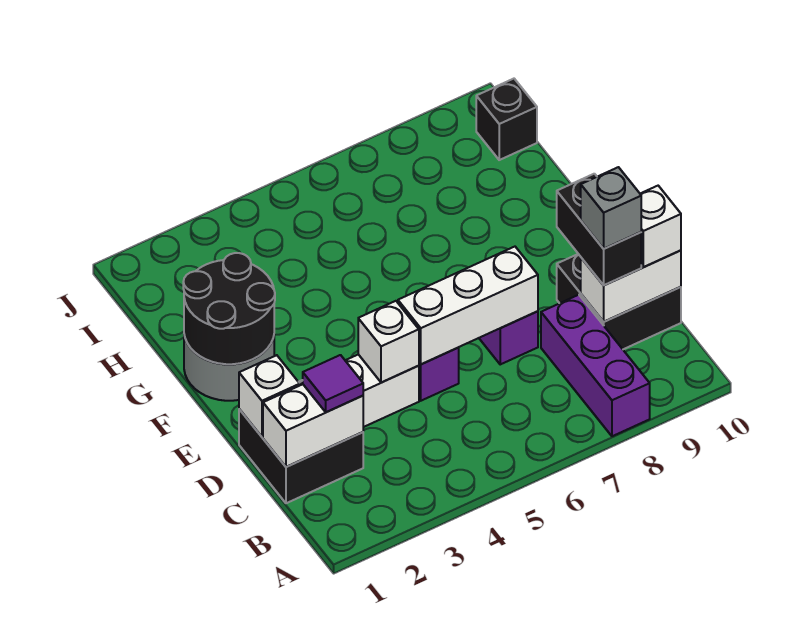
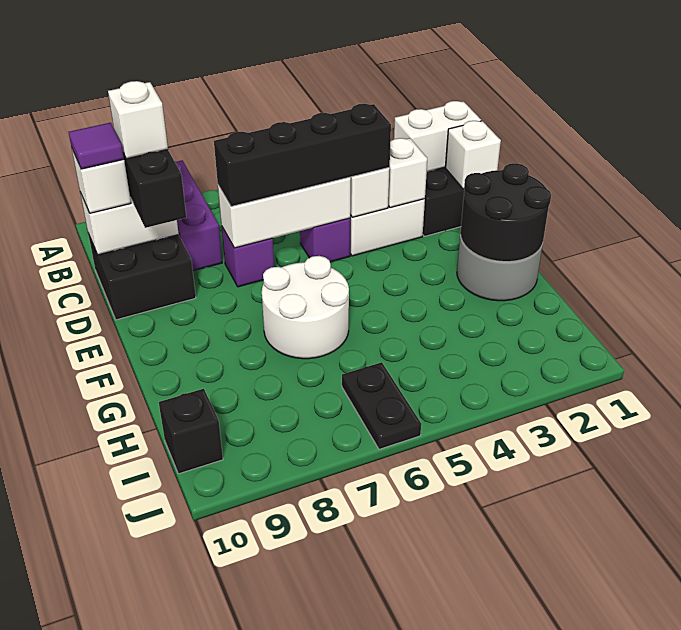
purple 1x1 tile [303,355,363,412] -> purple 1x1 tile moved to [69,123,124,169]
grey 1x1 brick [581,167,641,249] -> white 1x1 brick [108,81,168,159]
none -> white 1x1 brick [388,138,427,208]
none -> black 1x4 brick [214,104,391,207]
none -> white 2x2 round brick [262,256,349,359]
none -> black 1x2 plate [342,362,421,449]

